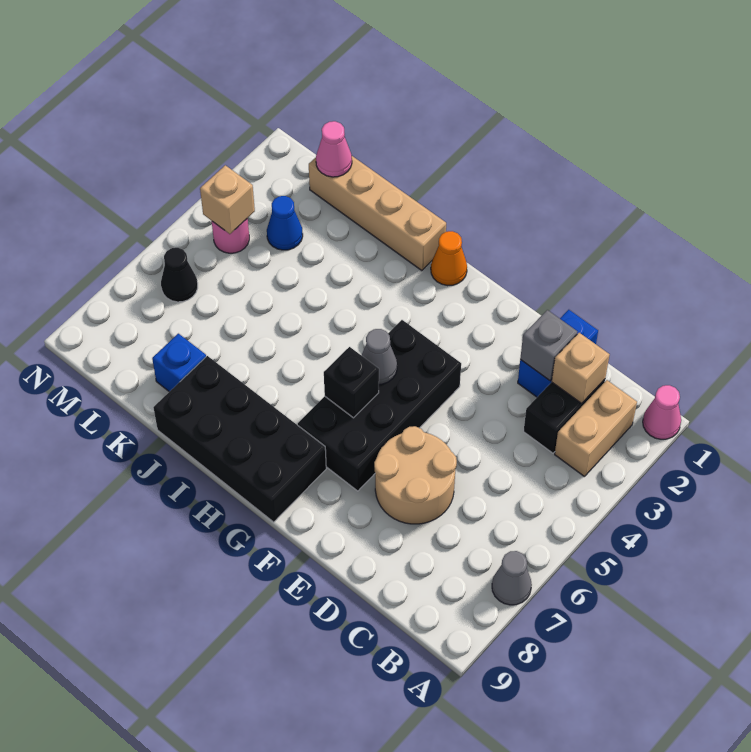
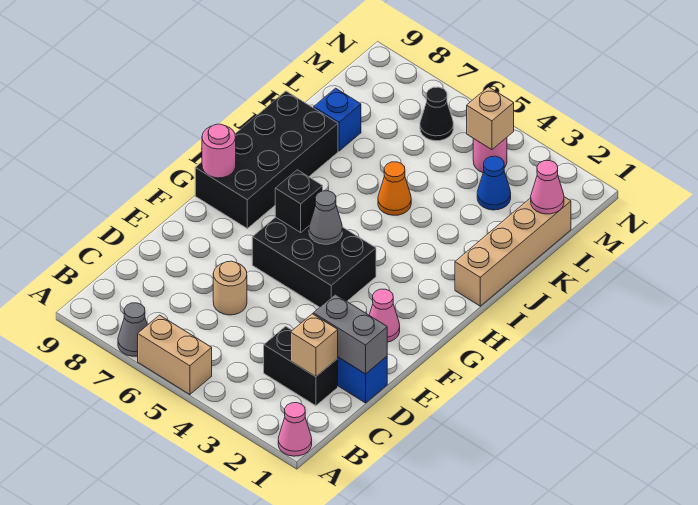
tan 1x2 brick [555,380,637,477] -> tan 1x2 brick moved to [138,315,212,395]
grey 1x1 brick [520,310,577,381] -> grey 1x2 brick [313,294,387,374]
tan 2x2 round brick [374,426,457,524] -> tan 1x1 round brick [213,261,247,315]
none -> pink 1x1 cone [369,289,400,342]
black 2x4 brick [298,320,461,491] -> black 2x3 brick [252,217,376,307]
none -> pink 1x1 round brick [202,124,236,178]
orange 1x1 cone [431,231,467,286] -> orange 1x1 cone moved to [378,162,411,215]

